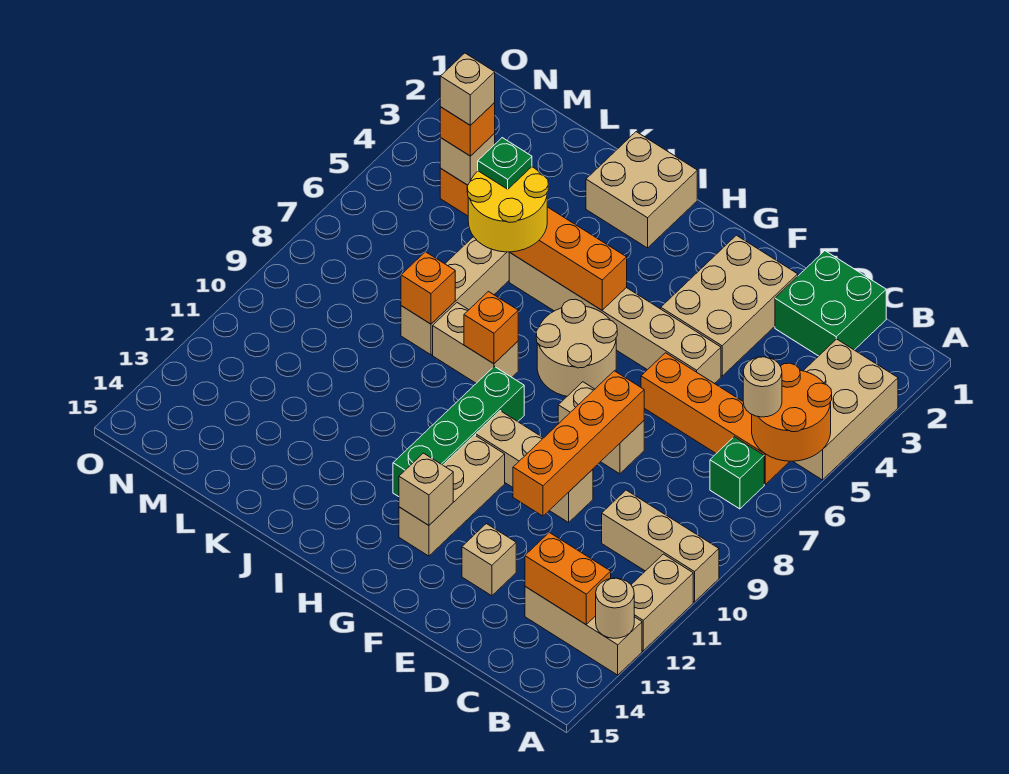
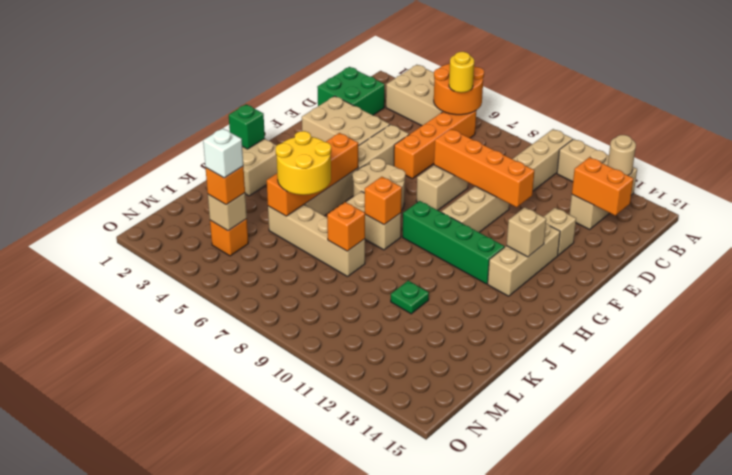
tan 1x1 round brick [743,357,782,417] -> yellow 1x1 round brick [449,52,474,93]
green 1x1 brick [710,437,764,509] -> green 1x1 brick moved to [229,104,265,149]
orange 1x2 brick [525,532,611,624] -> orange 1x2 brick turned to [572,157,633,216]
tan 1x3 brick [399,435,505,556] -> tan 1x3 brick turned to [488,223,560,296]
tan 1x2 brick [433,303,518,383] -> tan 1x2 brick turned to [347,191,401,250]
green 1x1 plate [478,138,532,189] -> green 1x1 plate moved to [391,281,429,314]
tan 1x1 brick [440,53,495,125] -> white 1x1 brick [203,128,243,178]

